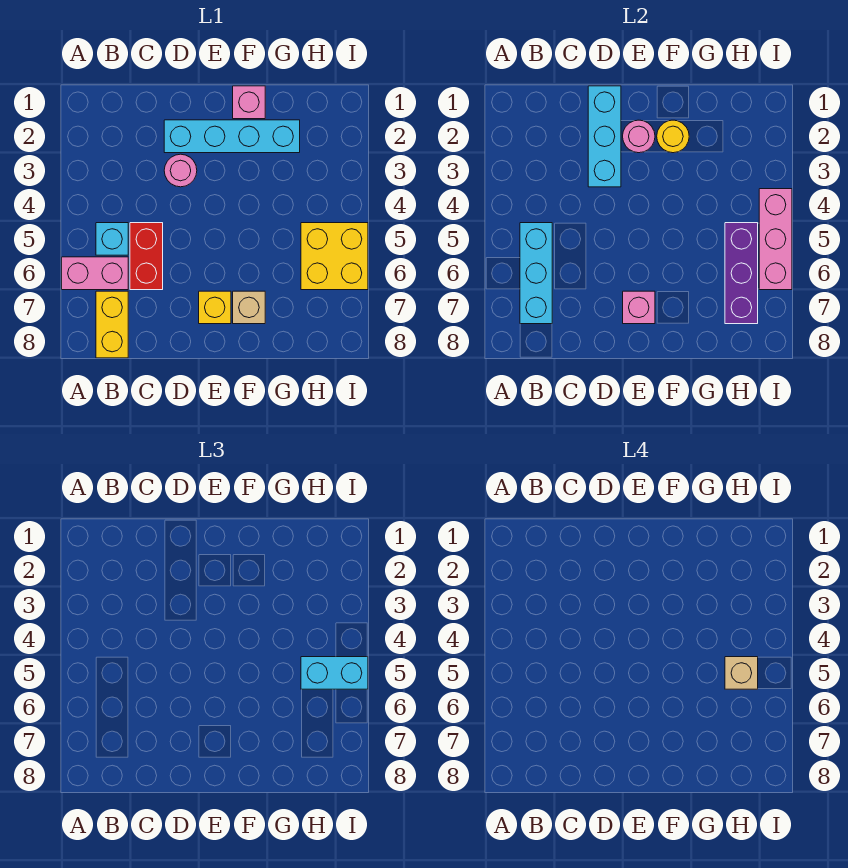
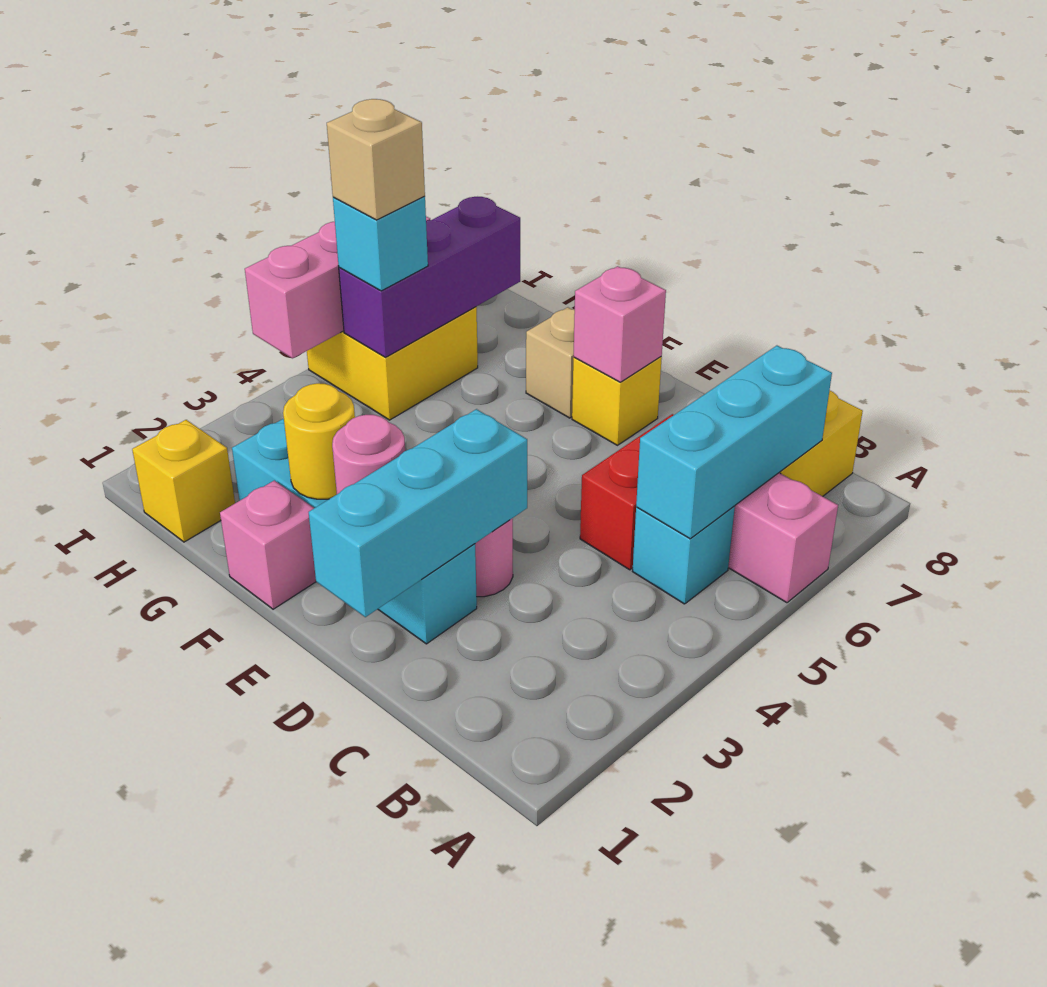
none -> yellow 1x1 brick [132,420,235,542]
cyan 1x2 brick [301,657,368,689] -> cyan 1x1 brick [333,196,428,291]

